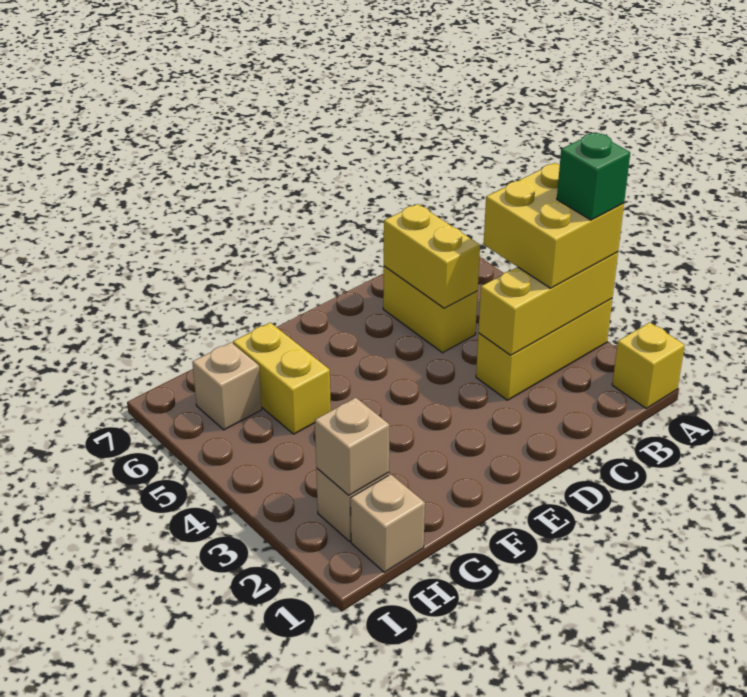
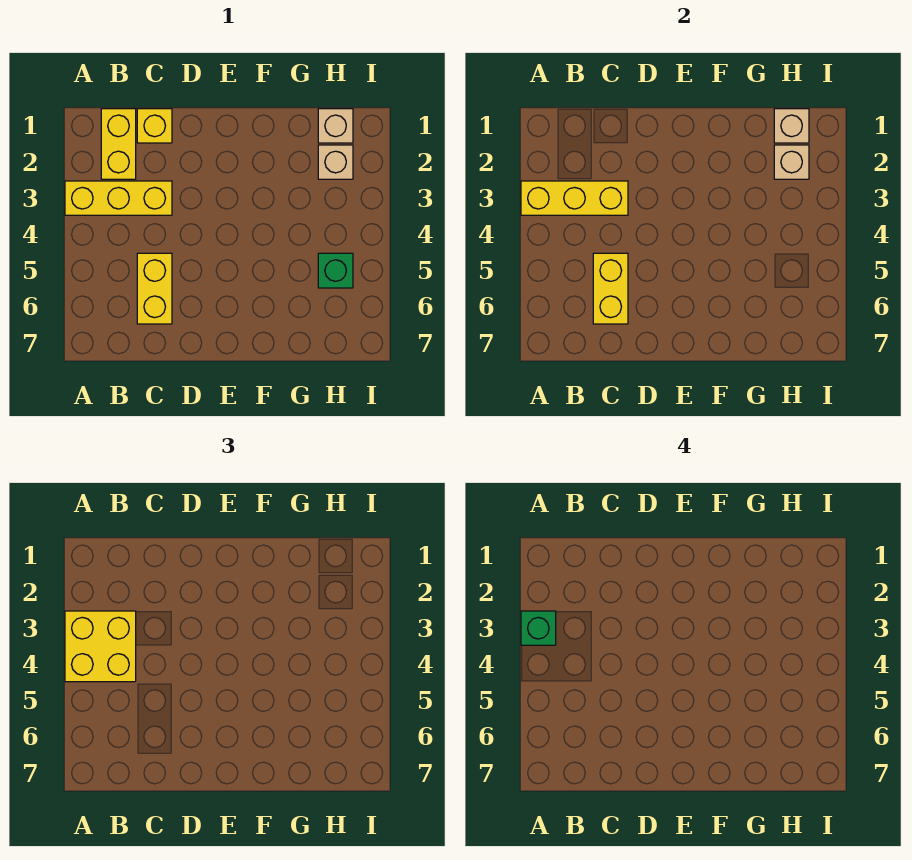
yellow 1x1 brick [612,322,685,408] -> yellow 1x1 brick moved to [137,109,172,143]
yellow 1x2 brick [233,323,331,434] -> yellow 1x2 brick moved to [101,109,136,179]
none -> green 1x1 brick [318,253,353,288]
tan 1x1 brick [192,342,262,430] -> tan 1x1 brick moved to [774,109,809,143]

